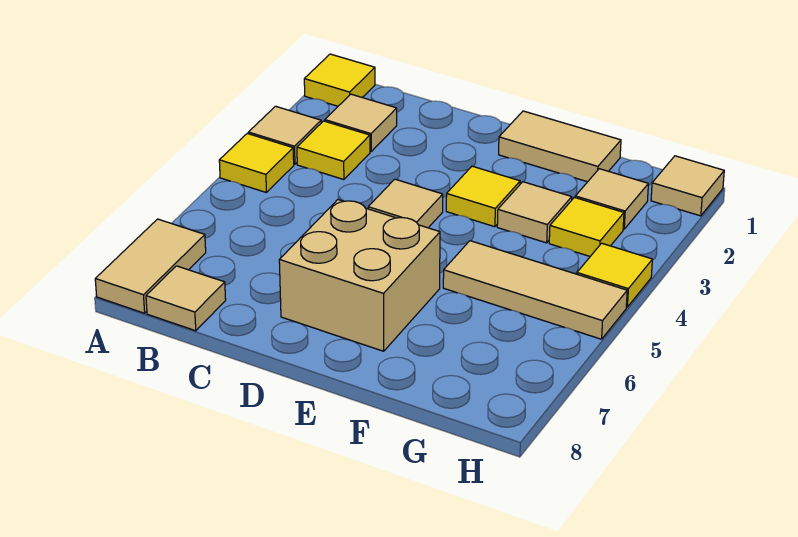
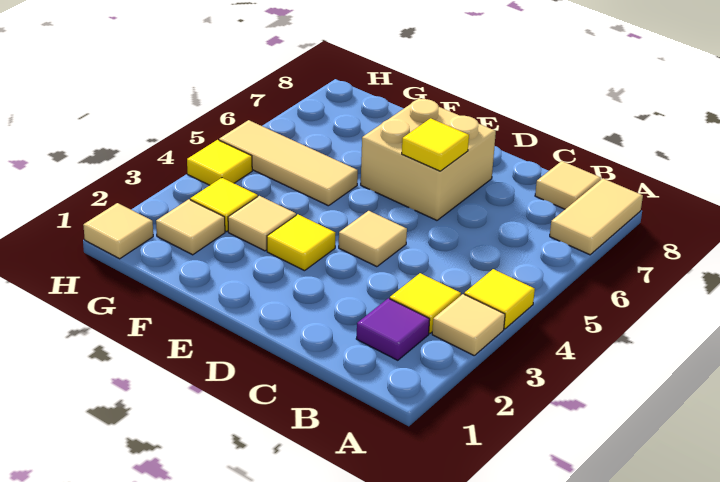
yellow 1x1 tile [304,54,375,106] -> yellow 1x1 tile moved to [402,118,469,171]
tan 1x1 tile [325,94,397,151] -> purple 1x1 tile [356,298,430,360]
tan 1x2 tile [499,111,621,182] -> none

